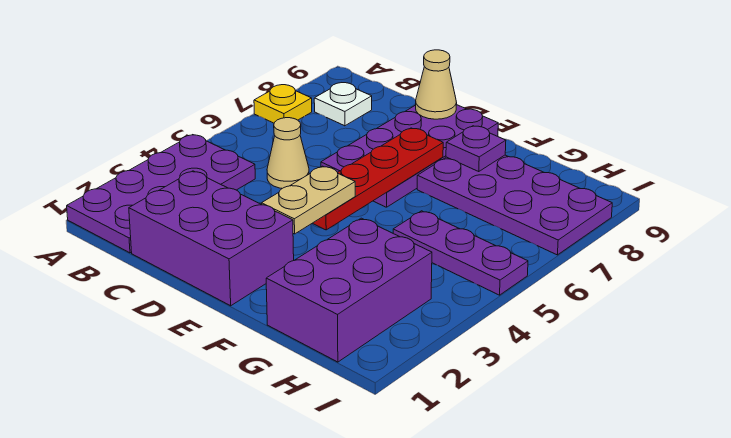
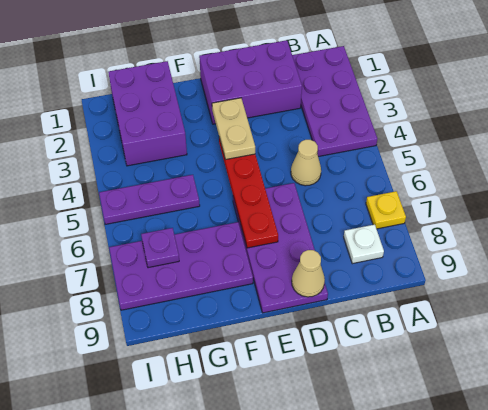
purple 1x1 plate [446,126,506,172] -> purple 1x1 plate moved to [141,228,179,268]

